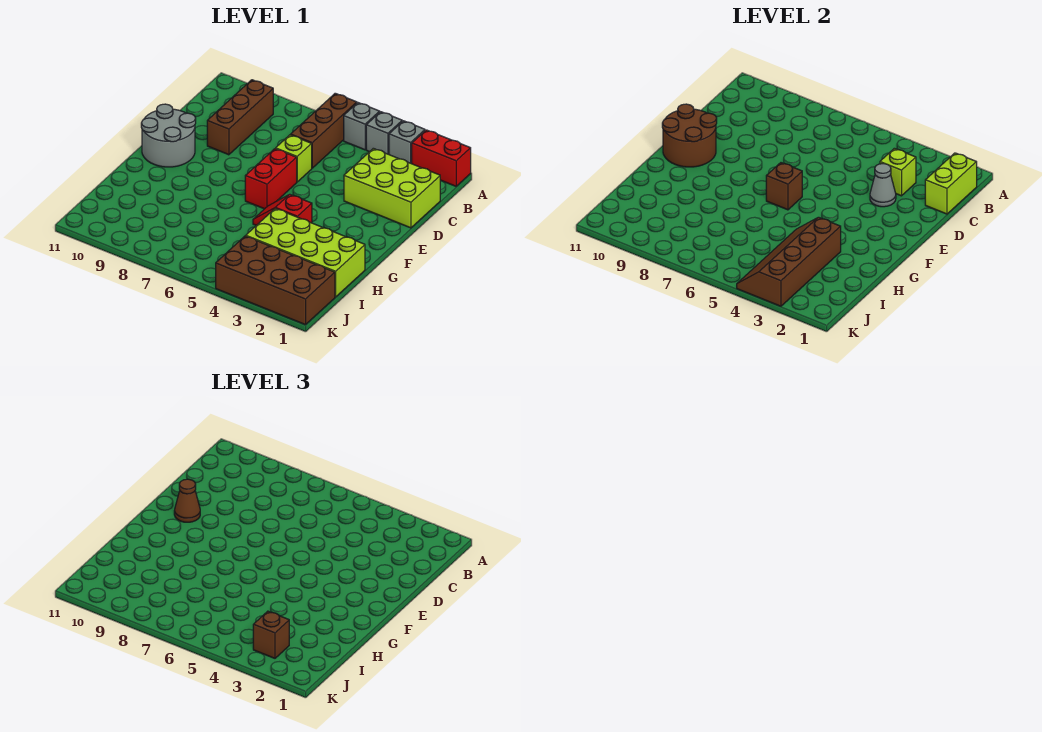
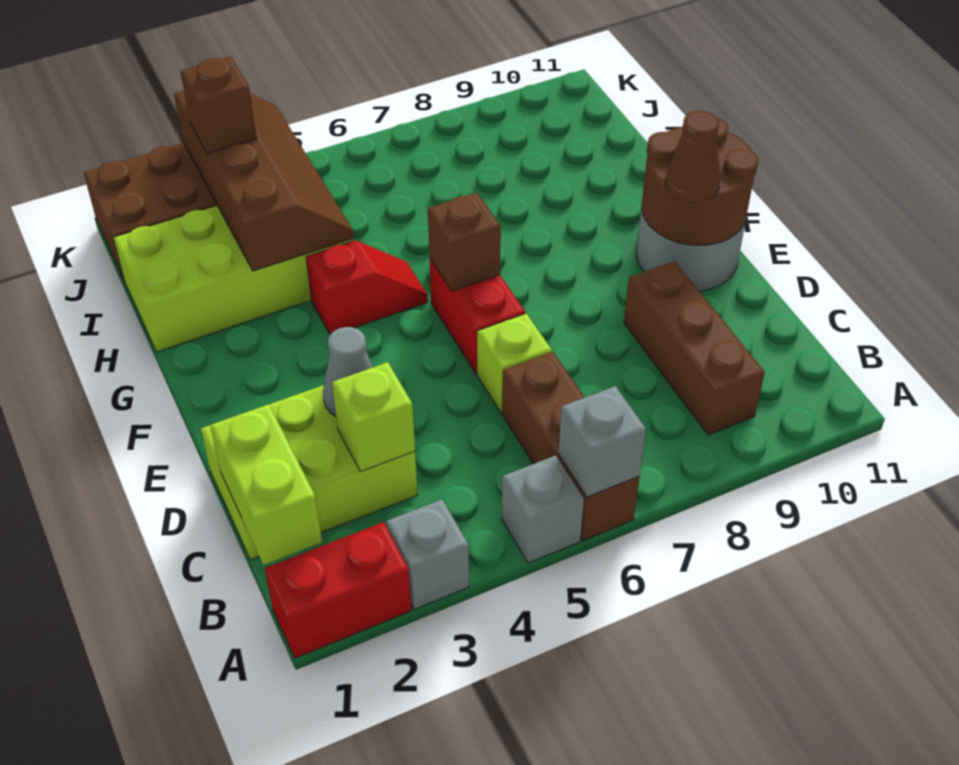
grey 1x1 brick [366,112,402,154] -> grey 1x1 brick moved to [558,386,646,497]

